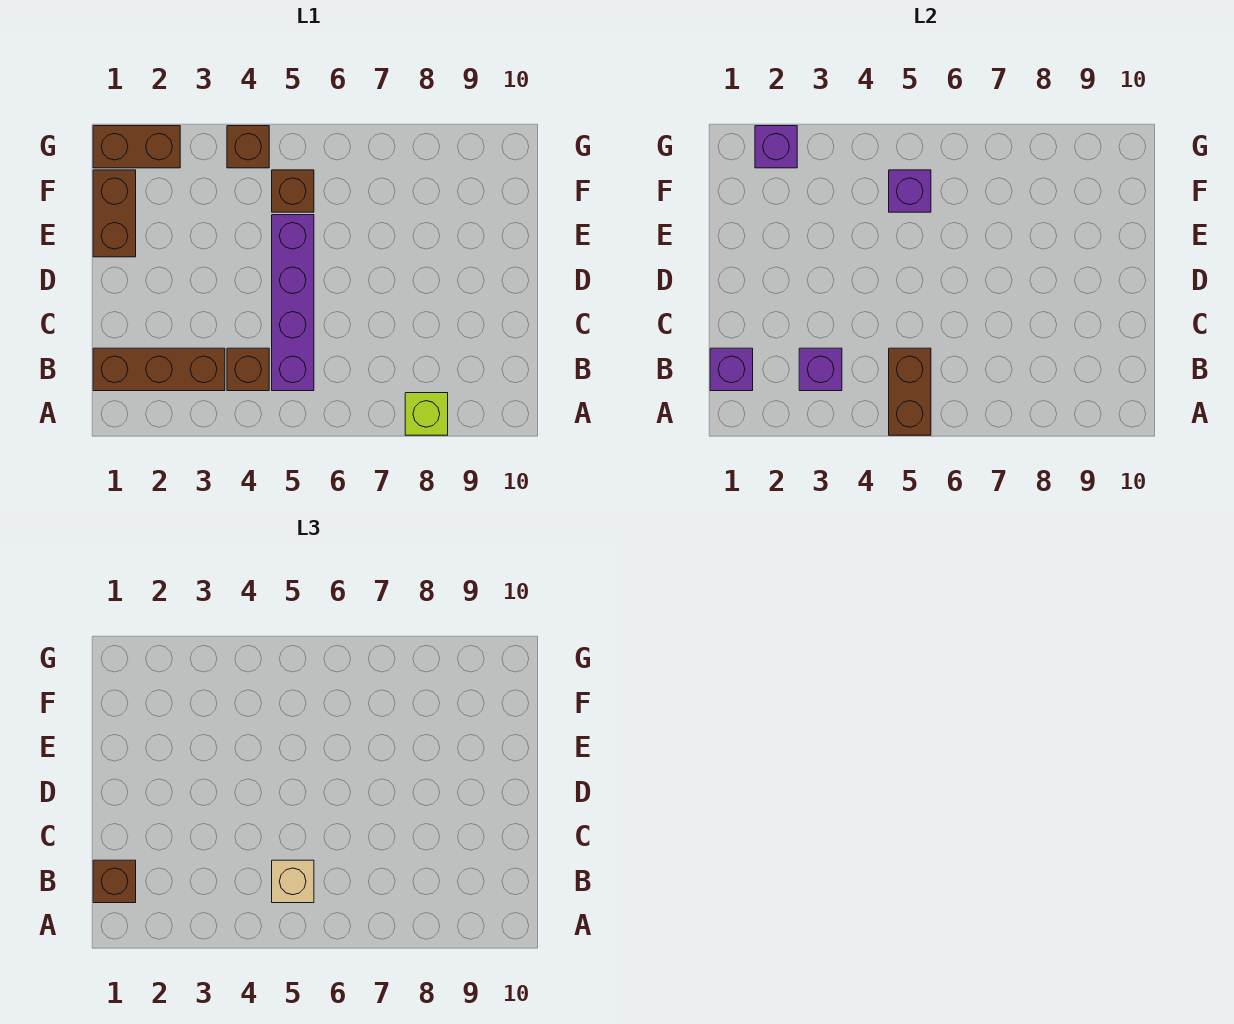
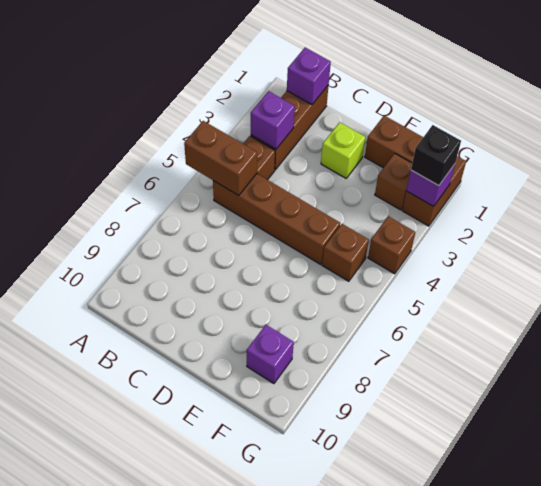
lime 1x1 brick [405,393,448,435] -> lime 1x1 brick moved to [321,122,365,178]
brown 1x1 brick [93,860,136,903] -> brown 1x1 brick moved to [375,153,412,210]
purple 1x4 brick [272,215,314,391] -> brown 1x4 brick [213,174,340,265]
tan 1x1 brick [272,860,314,903] -> none
purple 1x1 brick [889,170,931,212] -> purple 1x1 brick moved to [247,325,294,384]
none -> black 1x1 brick [411,125,461,186]

